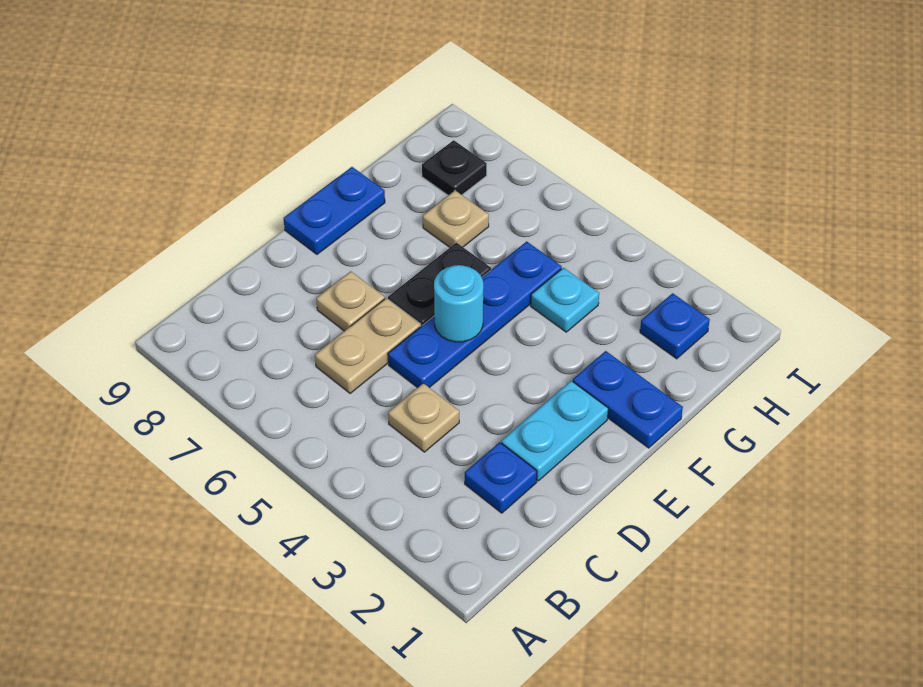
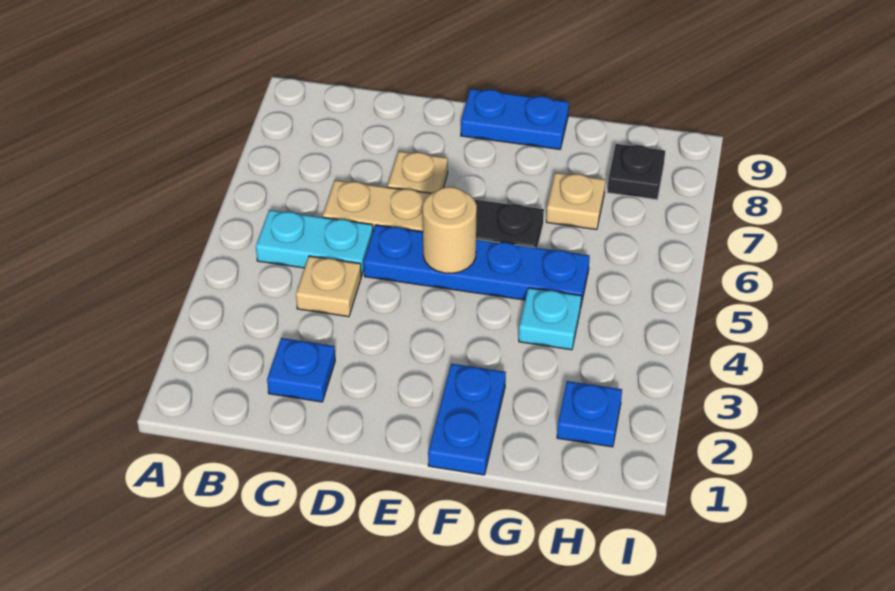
cyan 1x2 plate [501,381,608,481] -> cyan 1x2 plate moved to [256,210,373,276]
cyan 1x1 round brick [434,265,483,342] -> tan 1x1 round brick [423,187,477,273]

